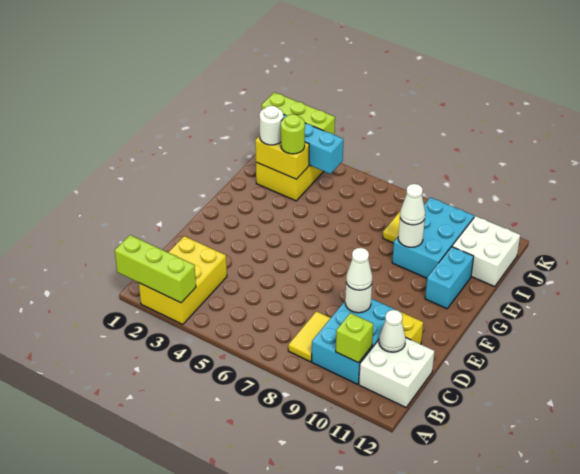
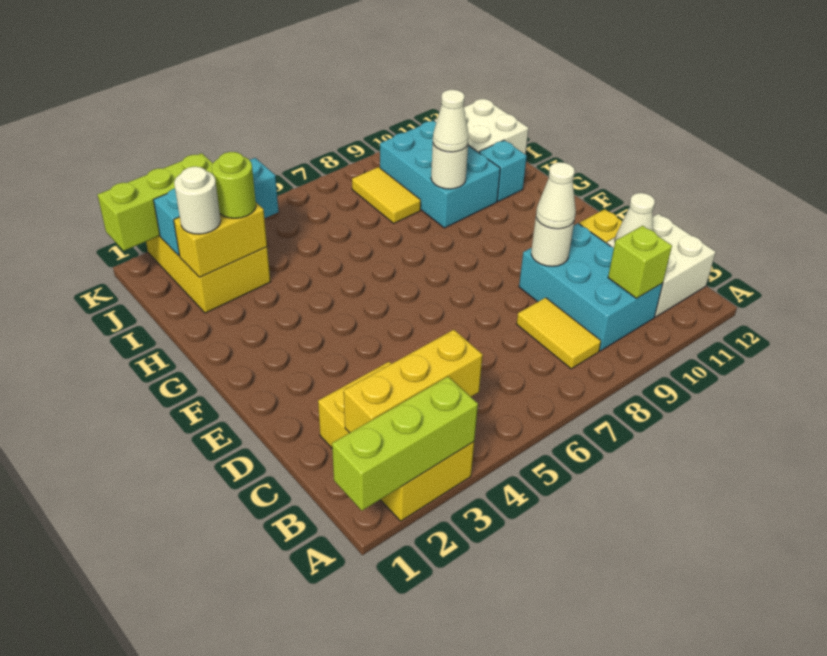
none -> yellow 1x3 brick [344,330,483,433]
cyan 1x2 brick [425,247,474,309] -> cyan 1x1 brick [479,140,527,201]

